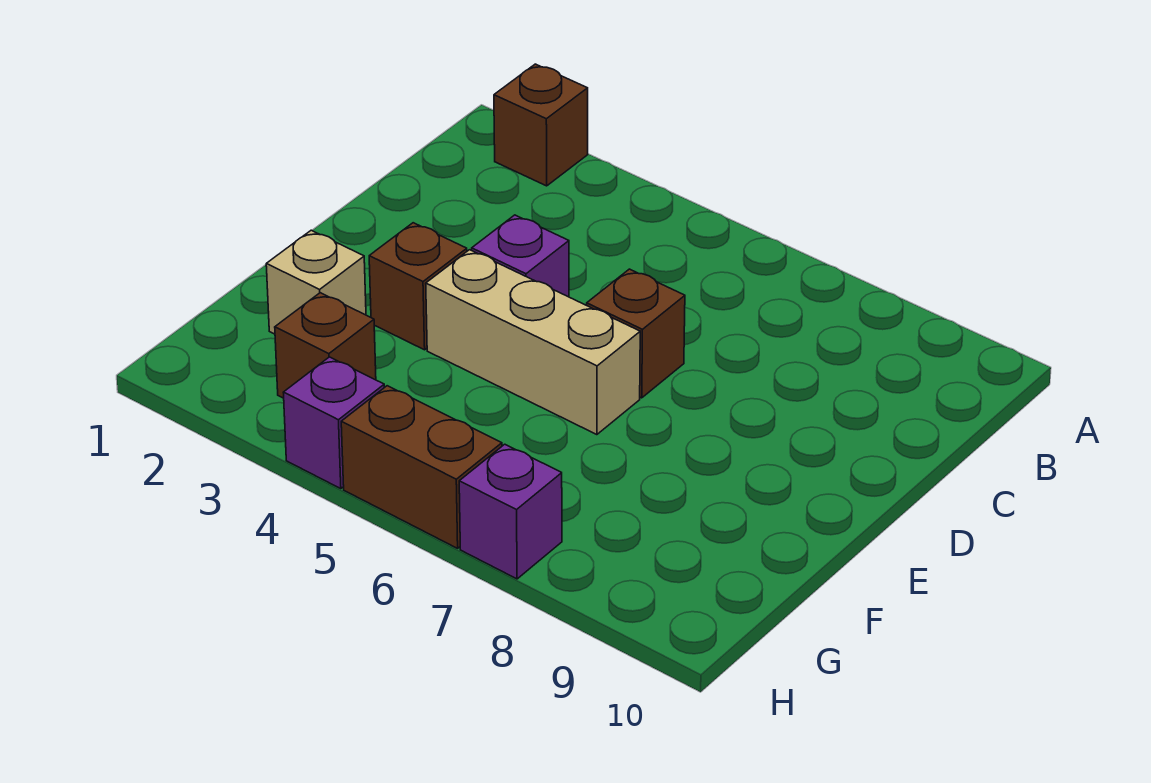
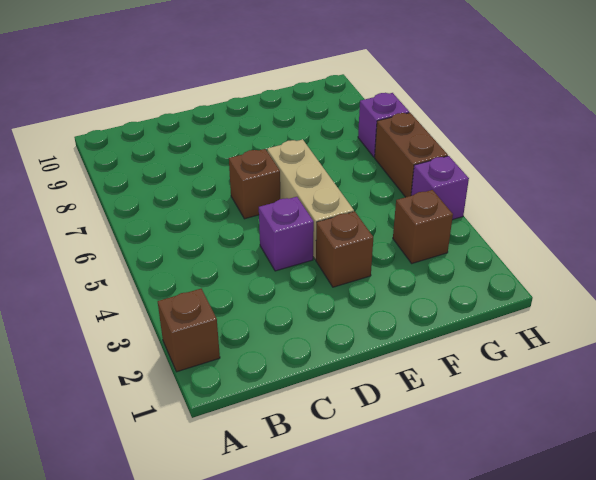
tan 1x1 brick [266,230,366,334] -> none

